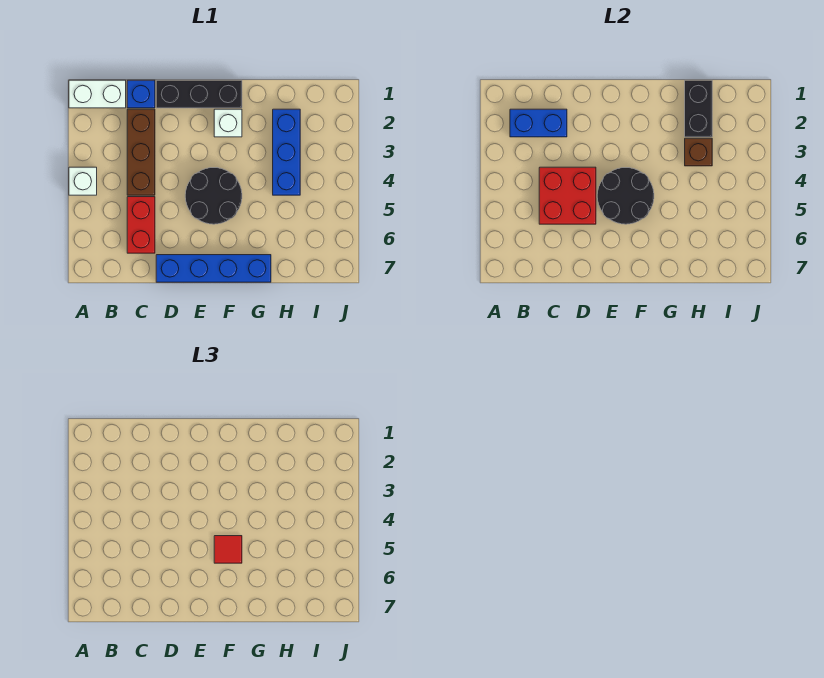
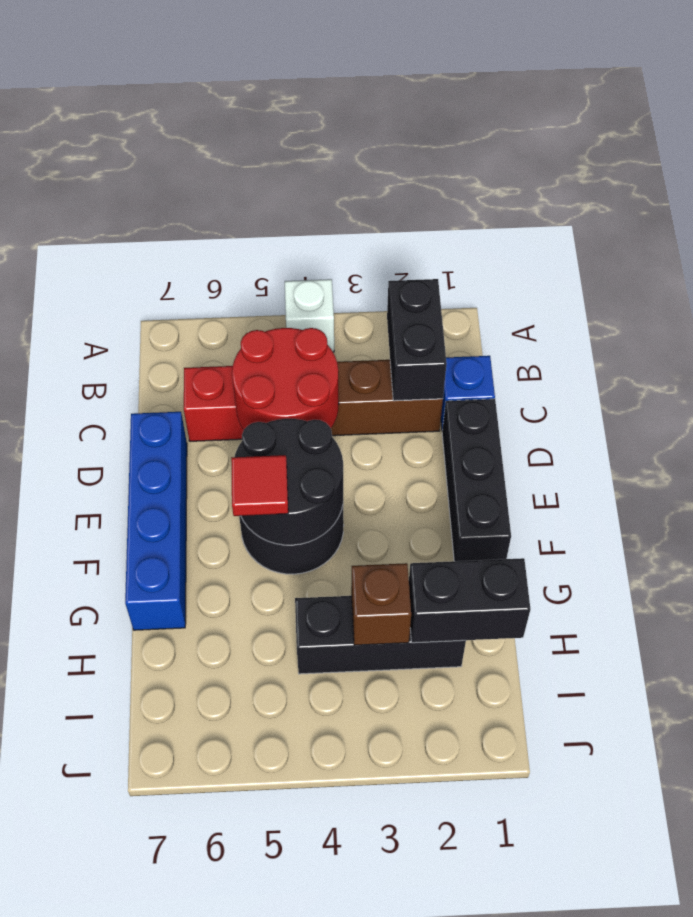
white 1x2 brick [69,80,126,108] -> none
blue 1x2 brick [510,109,567,137] -> black 1x2 brick [387,279,447,401]
red 2x2 brick [539,167,596,224] -> red 2x2 round brick [232,328,339,430]
white 1x1 brick [214,109,242,137] -> none
blue 1x3 brick [273,109,300,195] -> black 1x3 brick [295,596,466,674]

